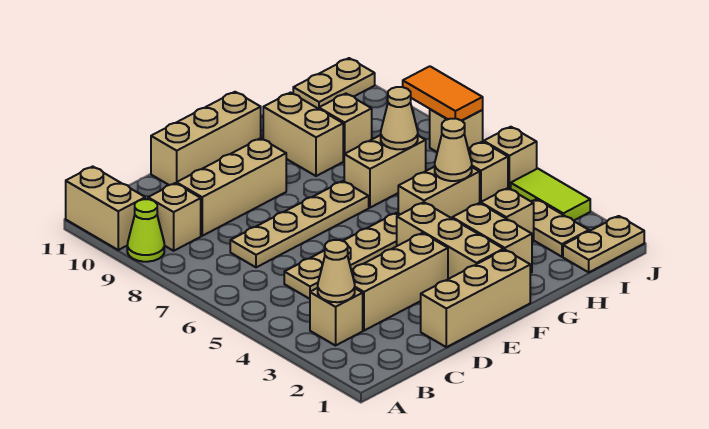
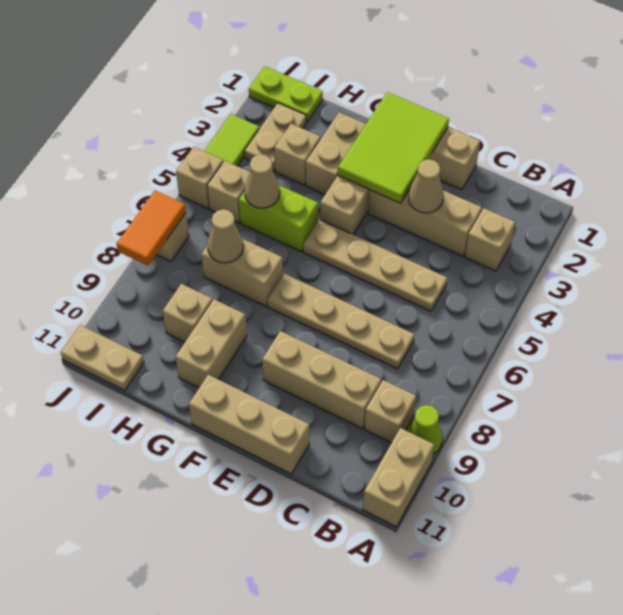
tan 1x1 cone [318,240,355,302] -> tan 1x1 cone moved to [409,159,444,213]
none -> lime 2x3 tile [338,92,449,203]
tan 1x2 brick [398,167,480,218] -> lime 1x2 brick [239,185,318,251]
tan 1x2 plate [563,216,644,272] -> lime 1x2 plate [249,67,323,122]

